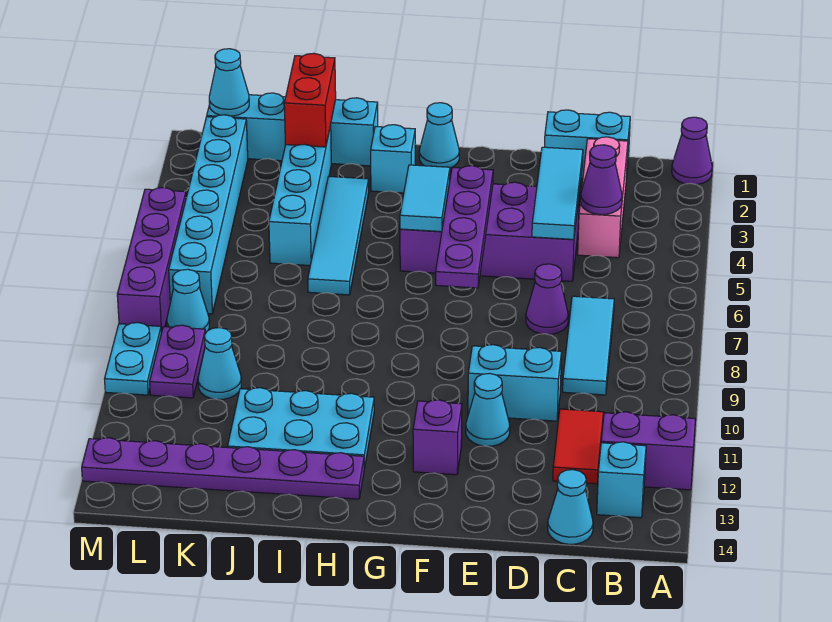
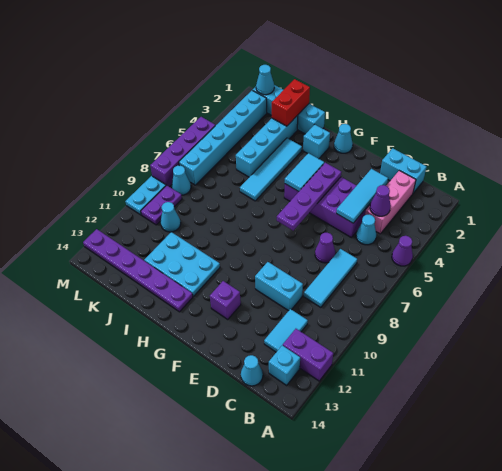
purple 1x1 cone [672,117,712,185] -> purple 1x1 cone moved to [392,236,413,266]
red 1x2 tile [553,409,603,484] -> cyan 1x2 tile [264,309,308,352]
cyan 1x1 cone [466,373,510,446] -> cyan 1x1 cone moved to [356,215,376,245]

